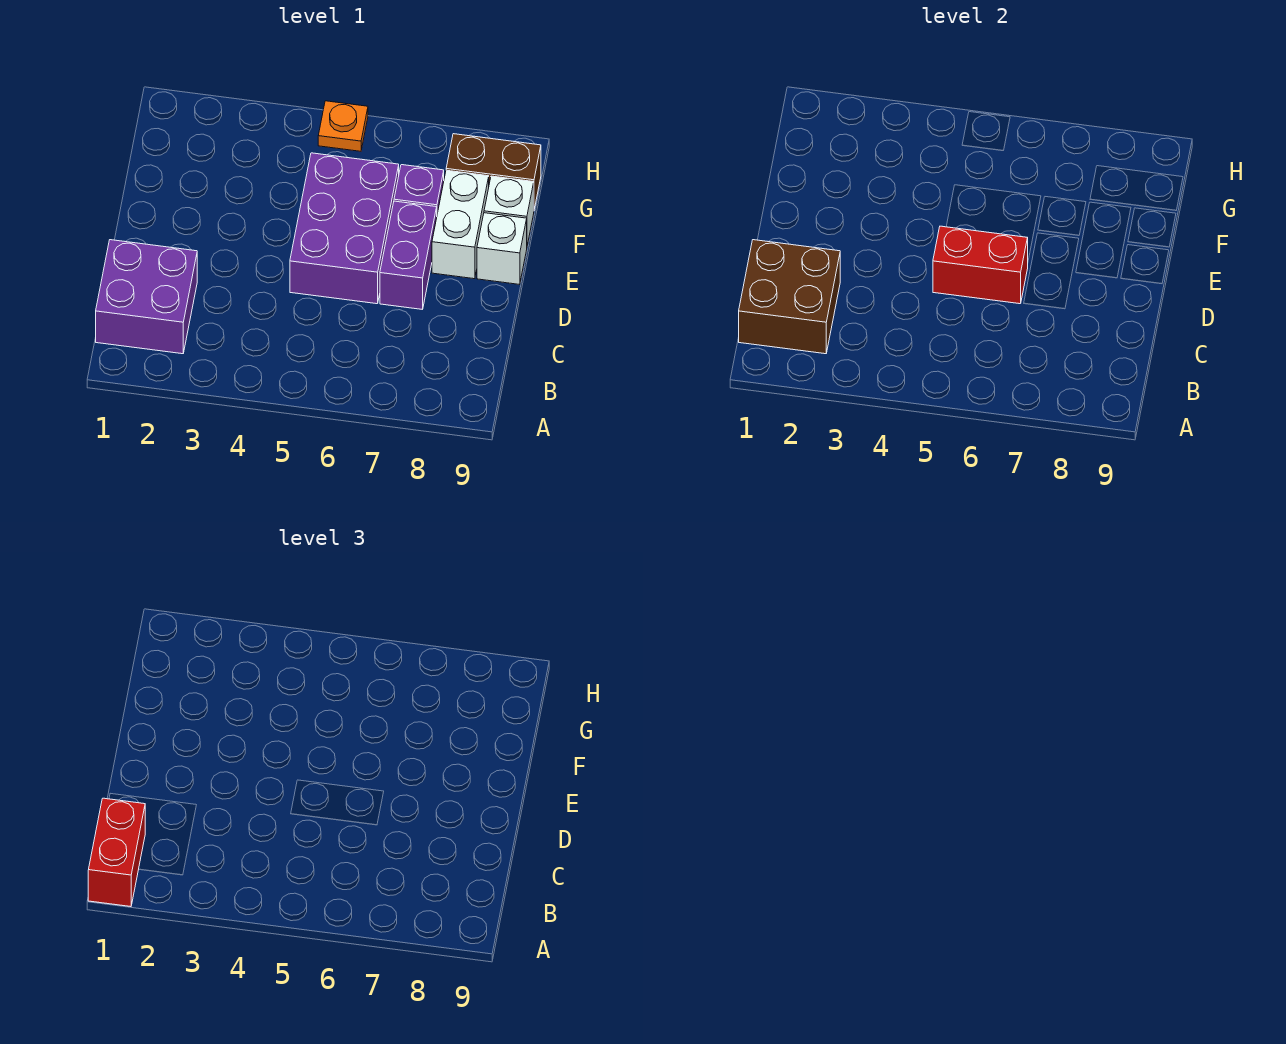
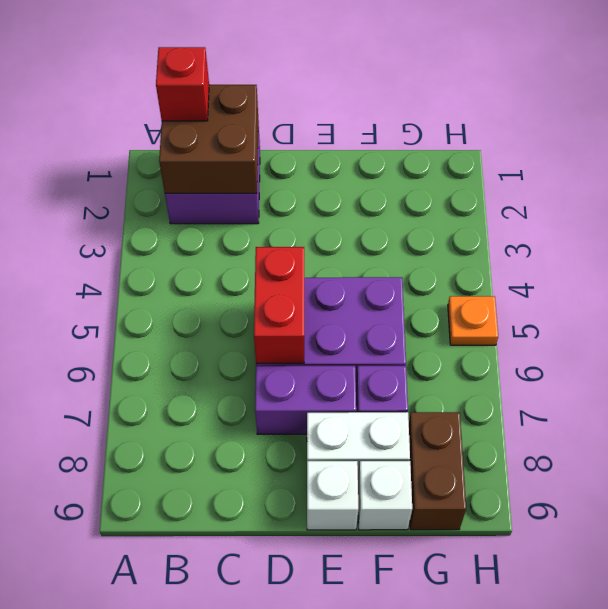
red 1x2 brick [88,798,145,907] -> red 1x1 brick [156,47,209,121]

